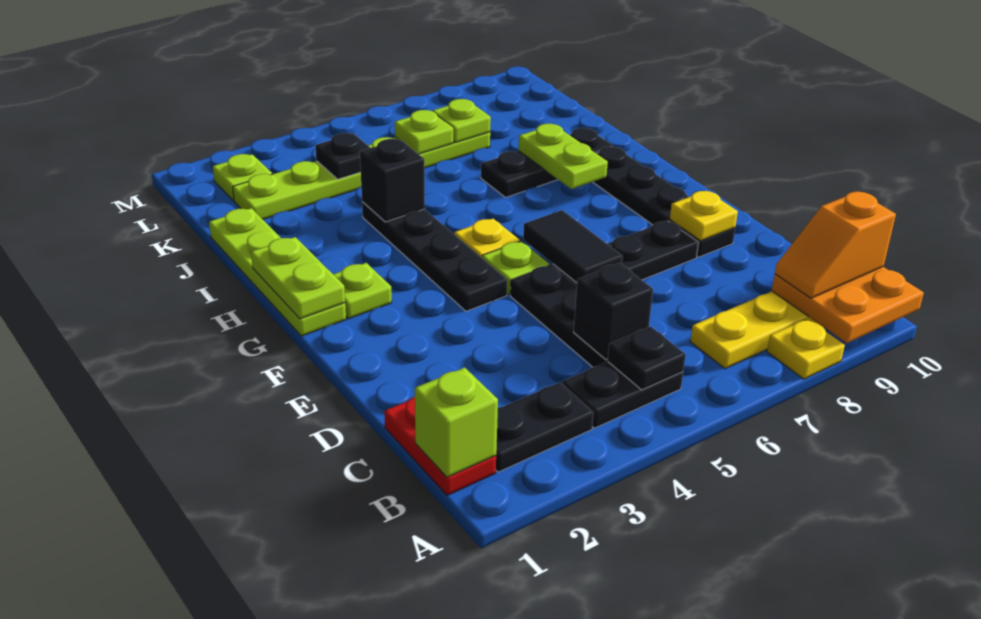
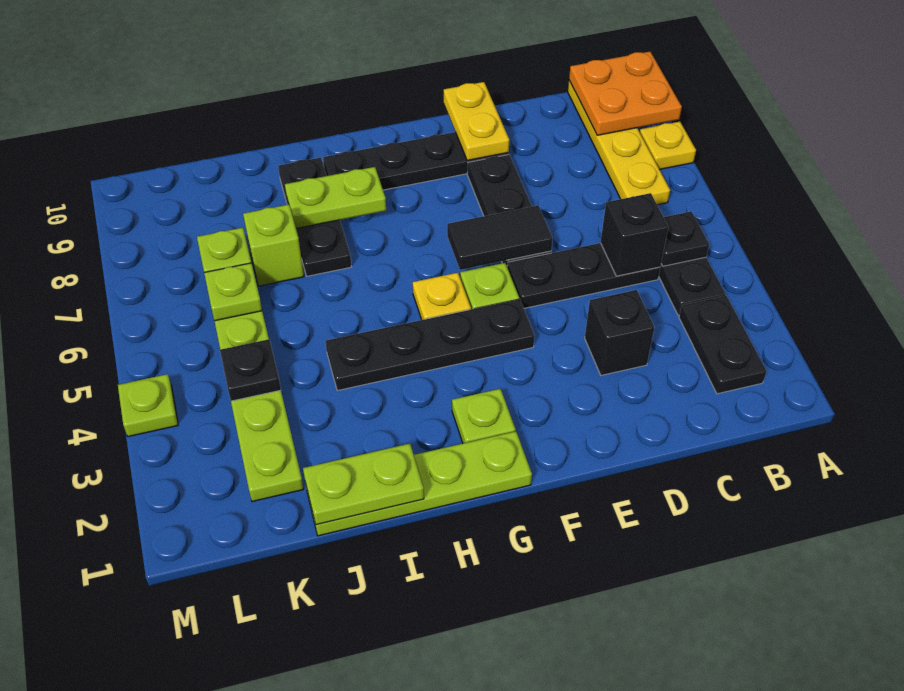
red 1x2 plate [384,397,496,495] -> none
lime 1x1 brick [415,367,498,477] -> lime 1x1 brick moved to [243,204,304,286]
orange 1x2 slope [775,192,896,298] -> none
yellow 1x1 plate [670,191,738,241] -> yellow 1x2 plate [444,82,509,161]
lime 1x2 plate [251,237,345,319] -> lime 1x2 plate moved to [303,444,424,525]
black 1x1 brick [360,139,425,222] -> black 1x1 brick moved to [585,290,654,375]
lime 1x1 plate [213,154,272,201] -> lime 1x1 plate moved to [118,374,178,437]

